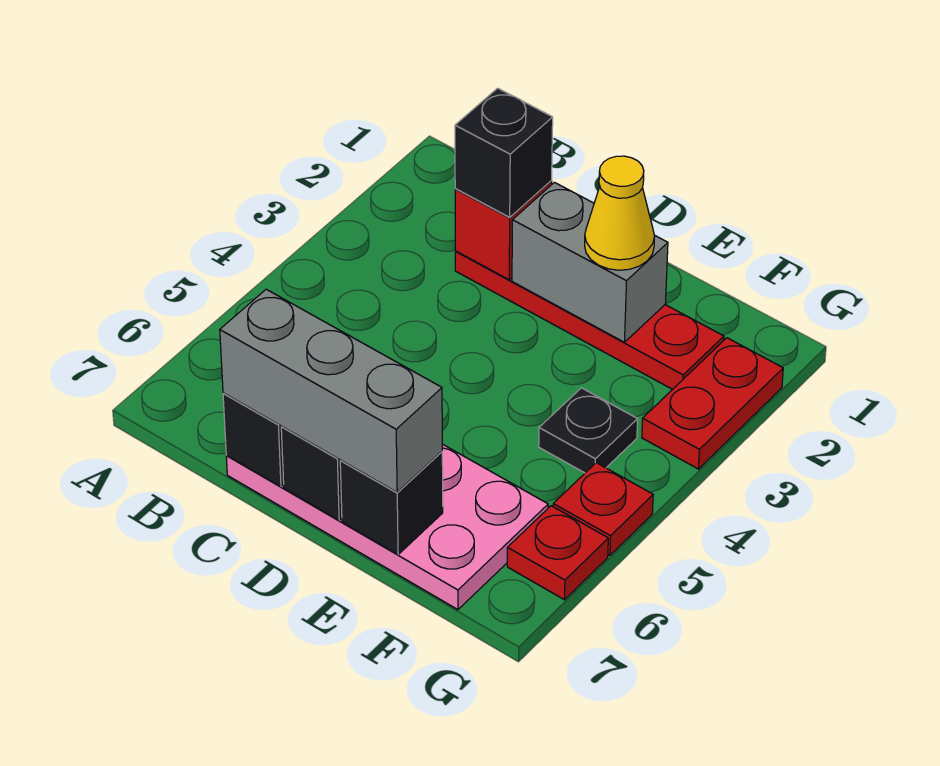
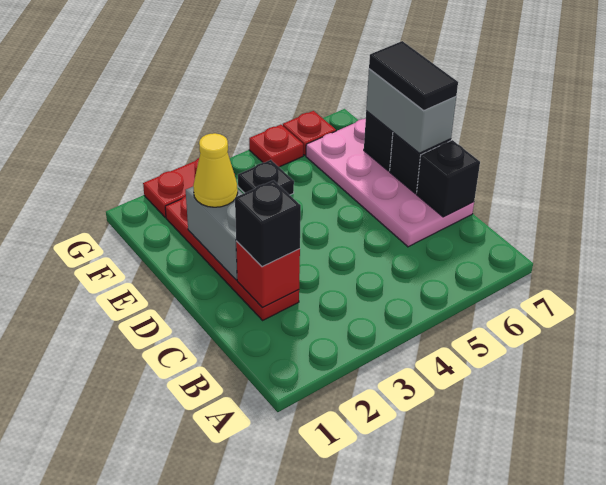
grey 1x3 brick [220,289,442,492] -> grey 1x2 brick [366,69,456,153]
none -> black 1x2 tile [369,41,458,111]

